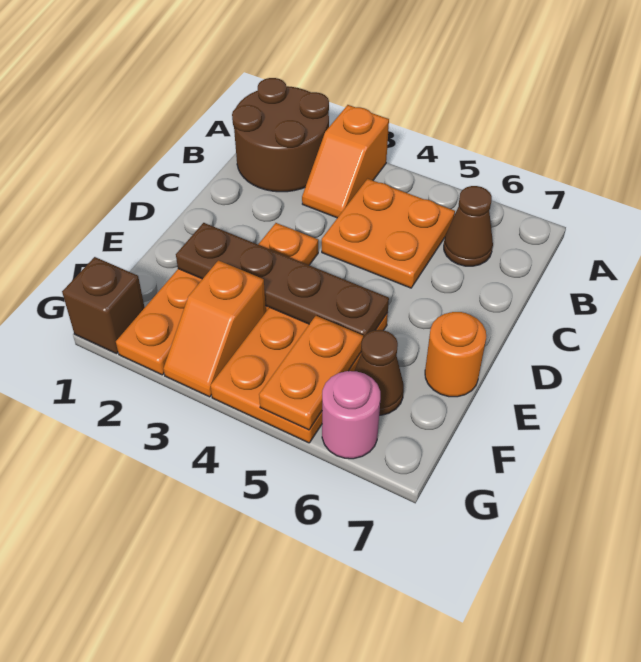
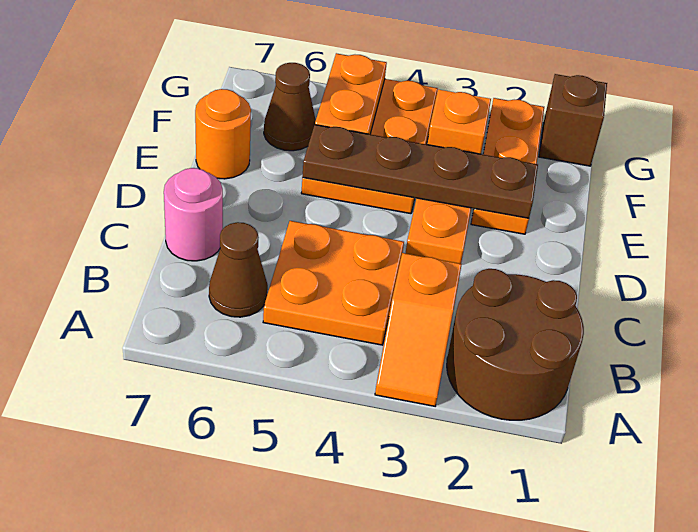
orange 1x2 slope [302,105,389,218] -> orange 1x2 slope turned to [375,253,462,406]
pink 1x1 round brick [322,371,380,459] -> pink 1x1 round brick moved to [164,168,223,261]

